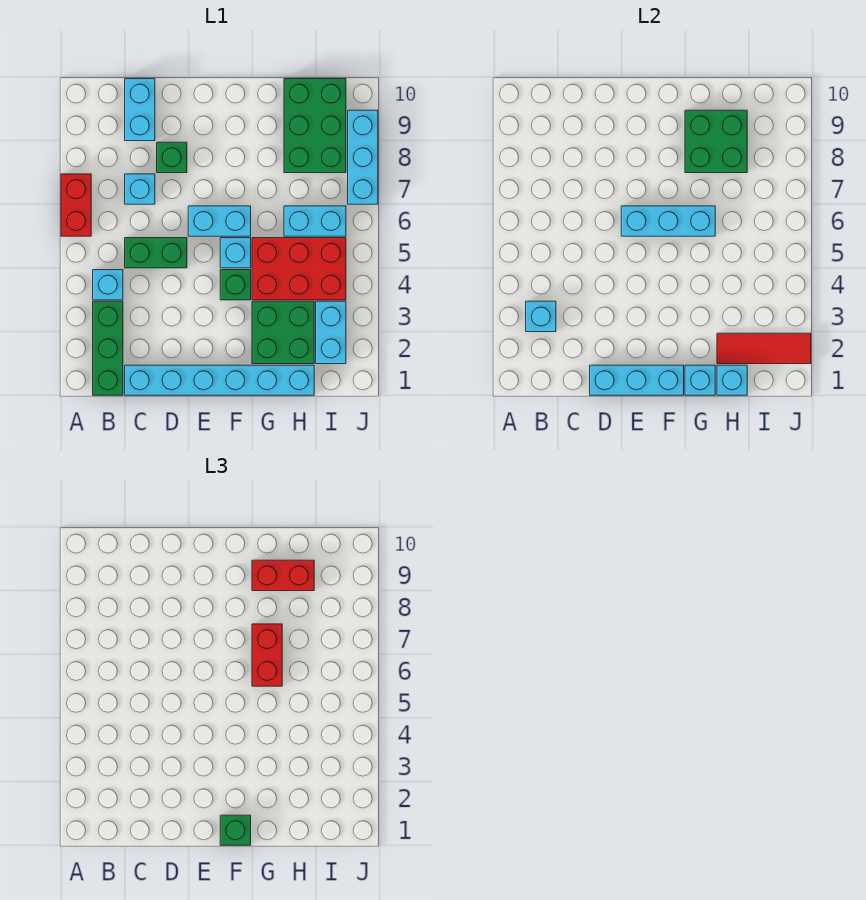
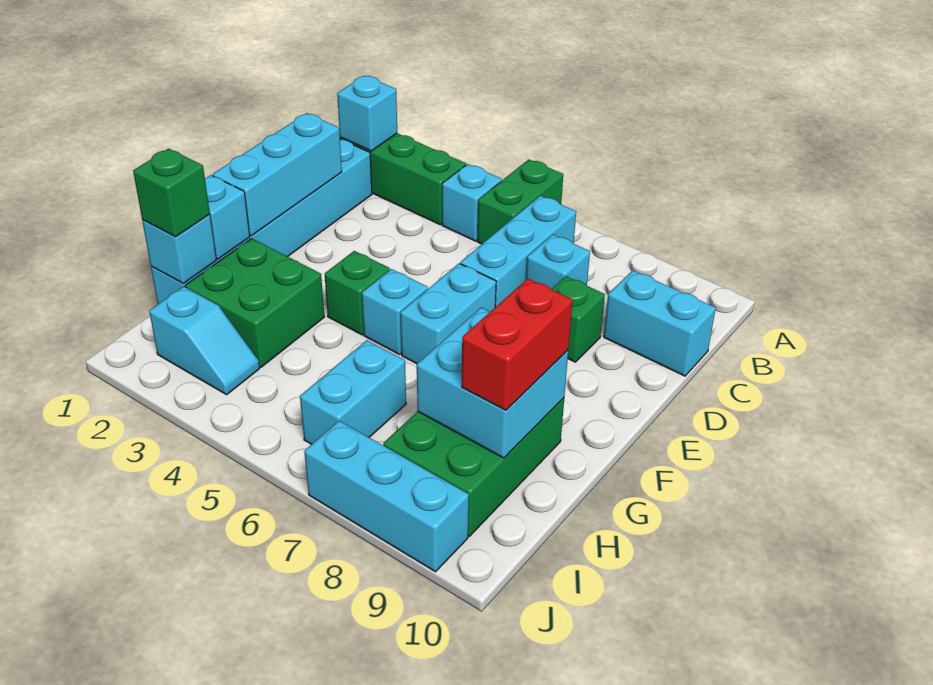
red 1x2 brick [61,174,91,236] -> none
cyan 1x1 brick [526,301,556,332] -> cyan 1x1 brick moved to [337,76,397,151]
green 1x2 brick [125,238,187,268] -> green 1x2 brick moved to [477,160,563,244]
cyan 1x3 brick [621,206,715,236] -> cyan 1x3 brick moved to [460,196,576,307]
green 1x1 brick [220,815,251,845] -> green 1x1 brick moved to [133,149,210,237]
red 2x3 brick [252,238,346,300] -> none
red 1x2 brick [252,624,282,686] -> none
green 2x2 brick [685,110,747,173] -> cyan 2x2 brick [417,308,568,458]
red 1x3 tile [717,333,811,364] -> none
green 2x3 brick [284,79,346,173] -> green 2x3 brick turned to [383,398,564,536]
cyan 1x2 brick [316,301,346,364] -> cyan 1x2 slope [149,286,260,395]

